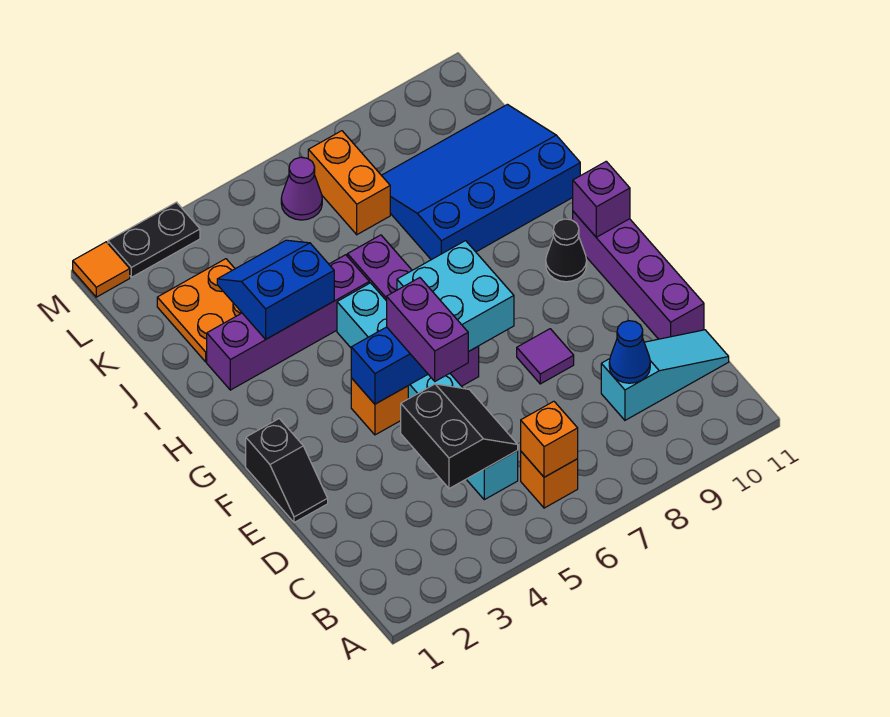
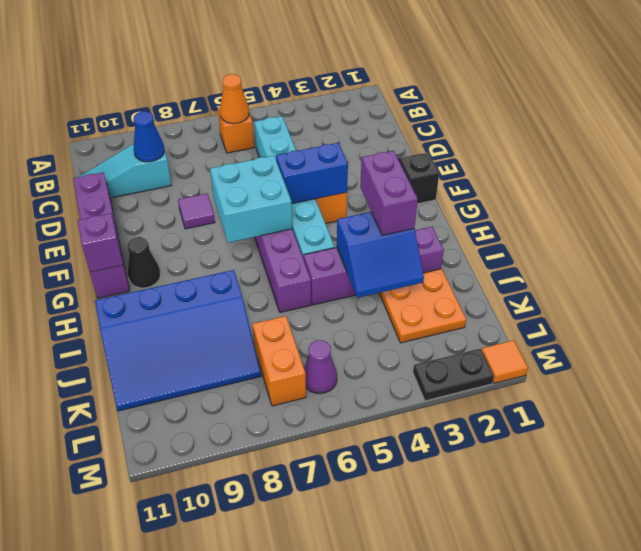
orange 1x1 brick [521,401,578,477] -> orange 1x1 cone [220,74,249,124]
black 2x2 slope [401,384,518,489] -> none
purple 1x2 brick [387,278,468,381] -> purple 1x2 brick moved to [360,151,418,235]

